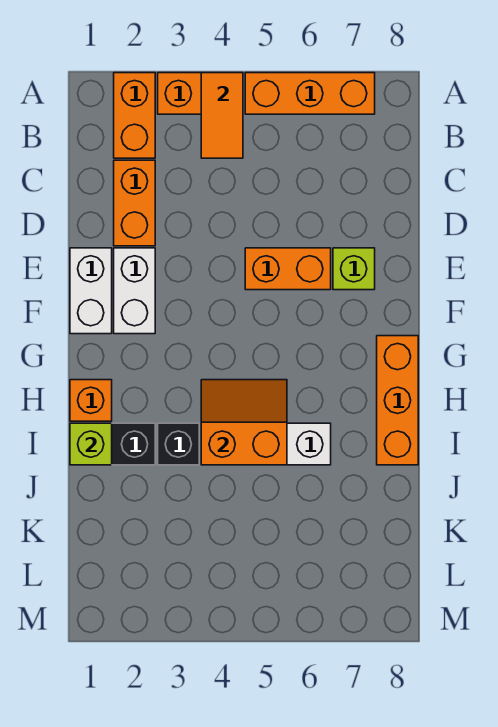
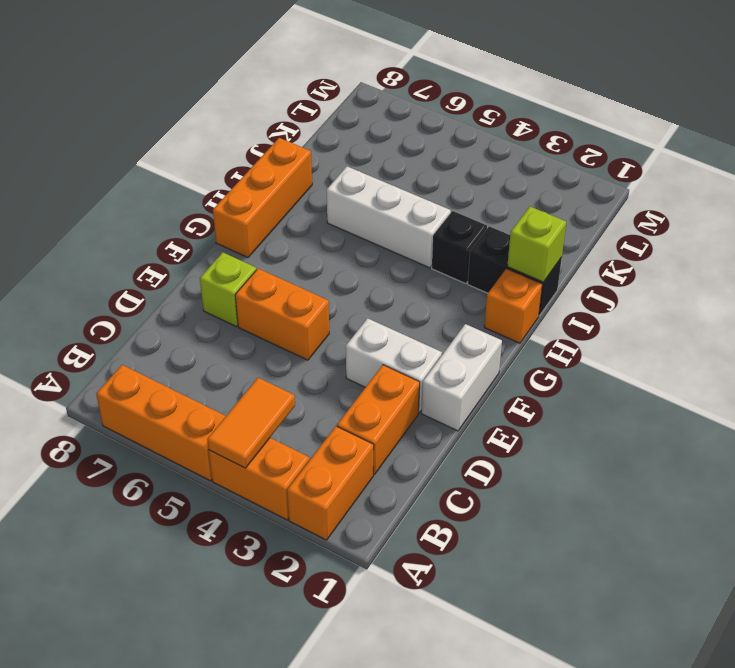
white 1x2 brick [114,248,155,334] -> white 1x2 brick turned to [346,318,442,413]
orange 2x2 slope [201,380,287,465] -> none

